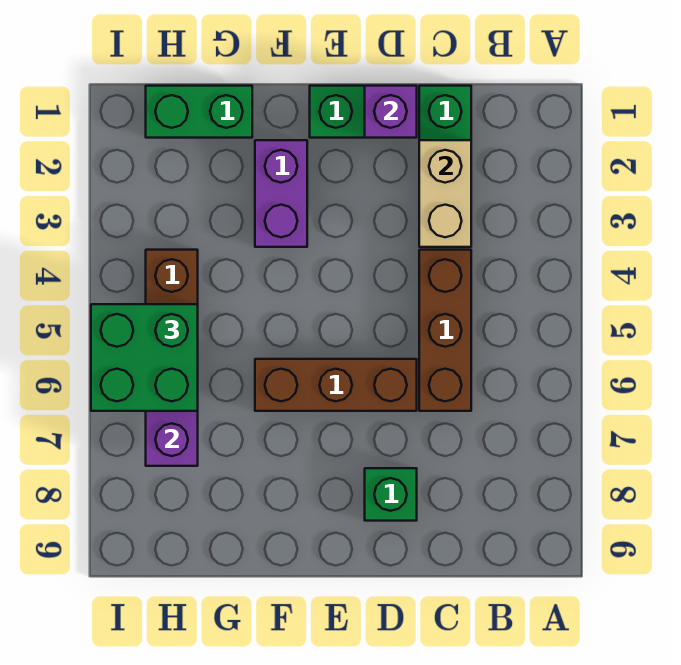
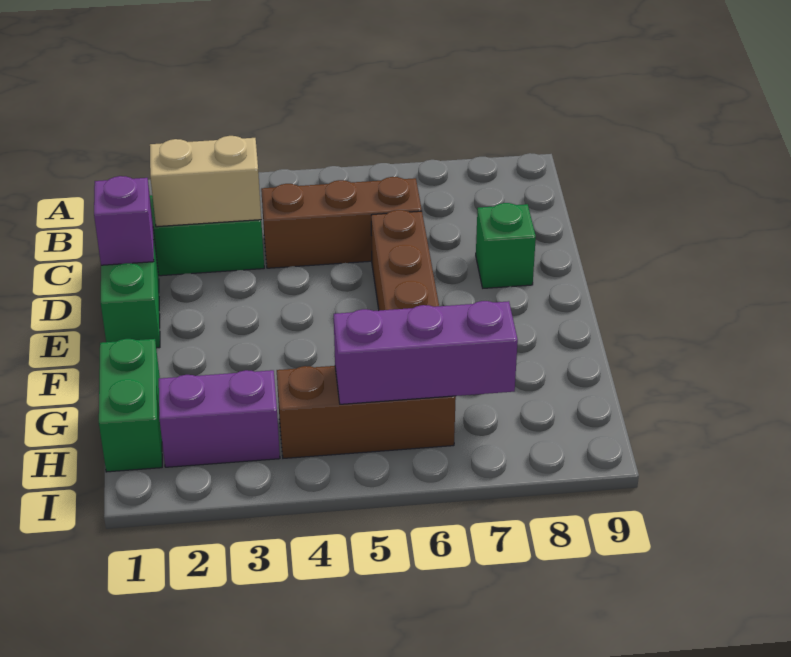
purple 1x2 brick [255,140,307,247] -> purple 1x2 brick moved to [159,370,280,467]
green 2x2 brick [91,304,198,411] -> none

